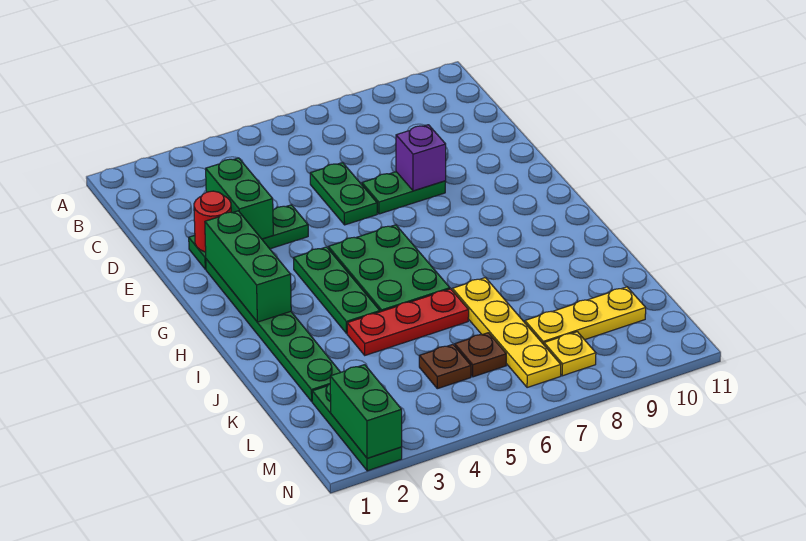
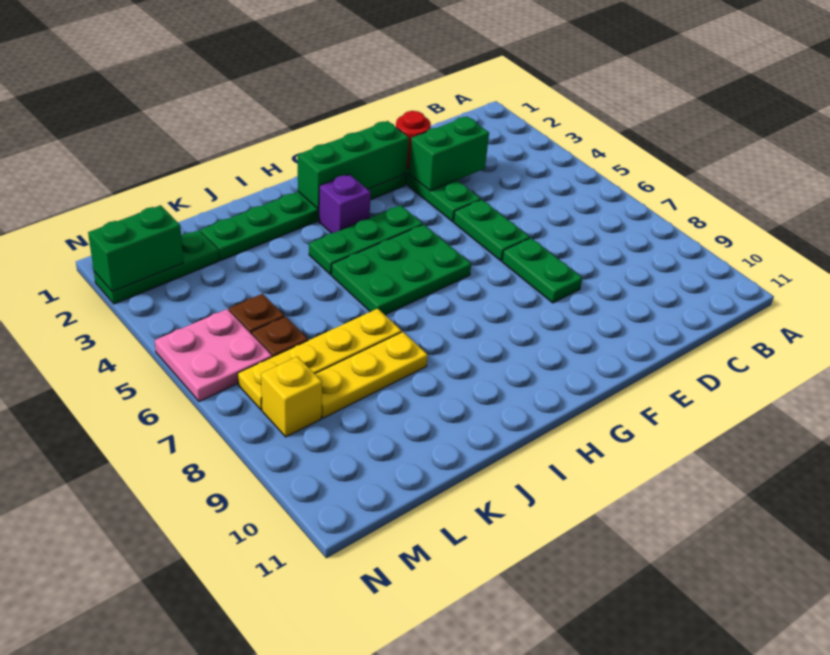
green 1x2 plate [310,163,377,225] -> green 1x2 plate turned to [454,200,530,261]
purple 1x1 brick [396,125,446,191] -> purple 1x1 brick moved to [319,174,371,233]
red 1x3 plate [347,289,469,355] -> none
yellow 1x3 plate [525,287,646,344] -> yellow 1x3 plate turned to [315,332,428,418]
none -> pink 2x2 plate [155,309,272,402]
yellow 1x1 plate [544,332,596,376] -> yellow 1x1 brick [261,357,322,437]

